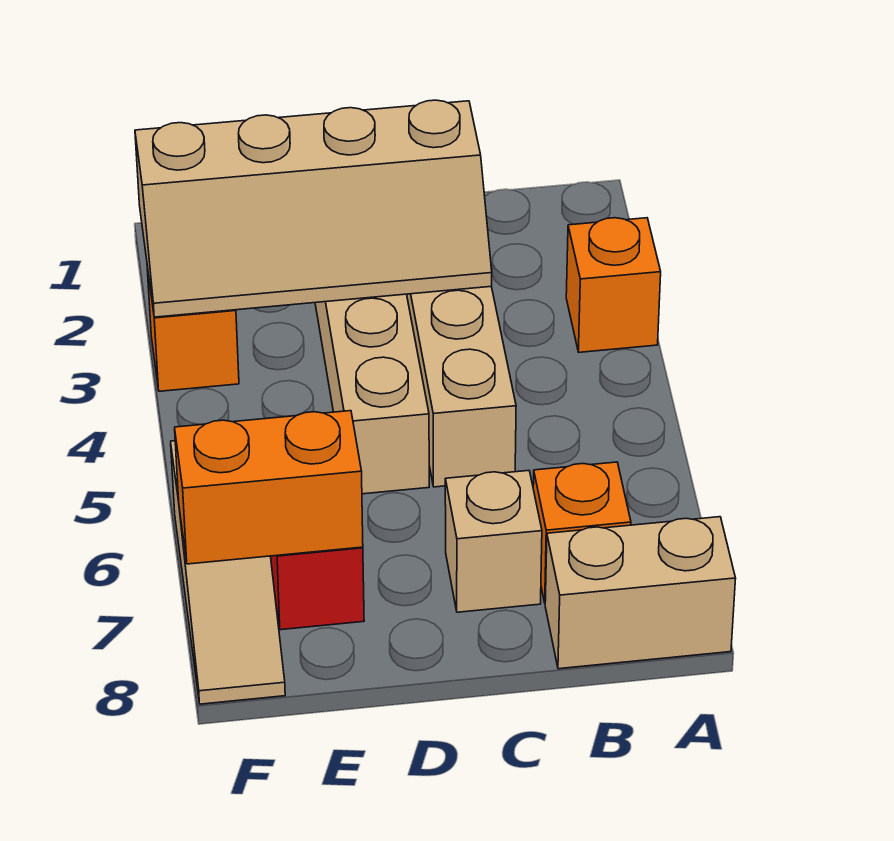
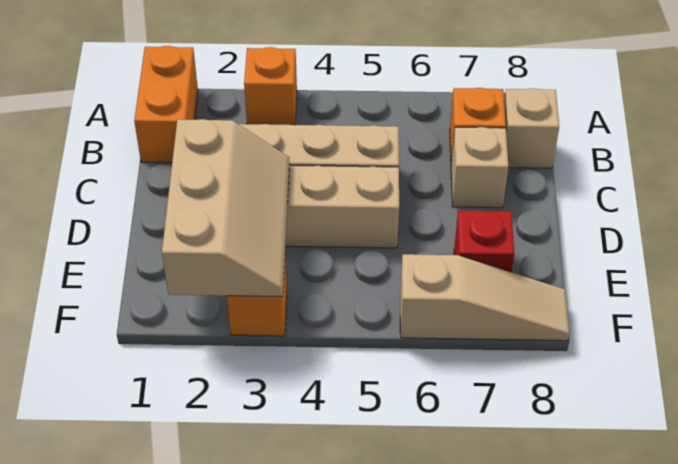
tan 1x2 brick [545,517,736,669] -> tan 1x1 brick [504,88,559,168]
tan 2x4 slope [135,100,492,317] -> tan 2x3 slope [162,119,289,297]
orange 1x2 brick [175,411,363,564] -> orange 1x2 brick moved to [134,46,198,163]

